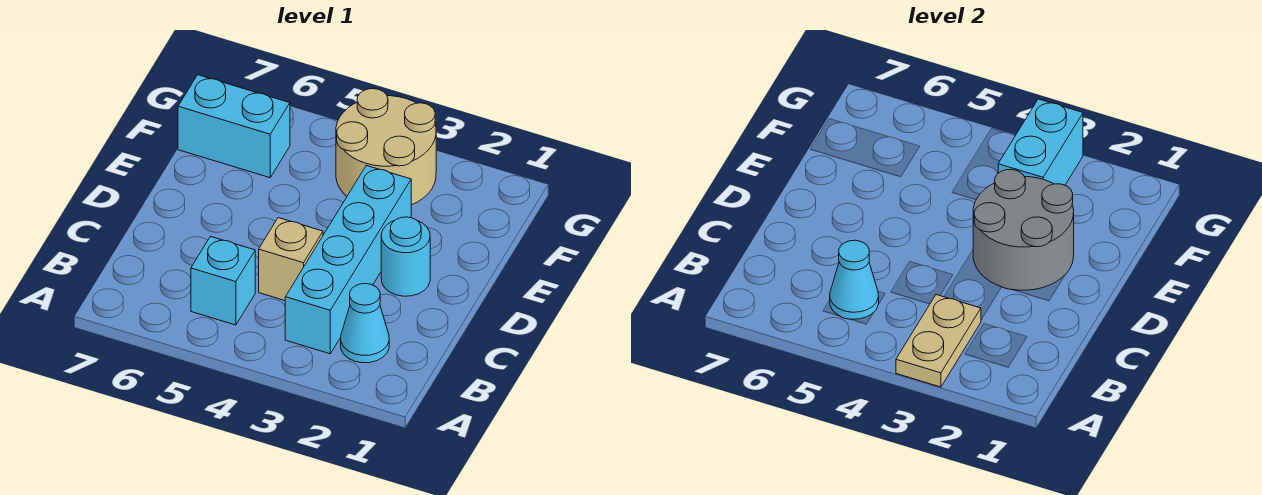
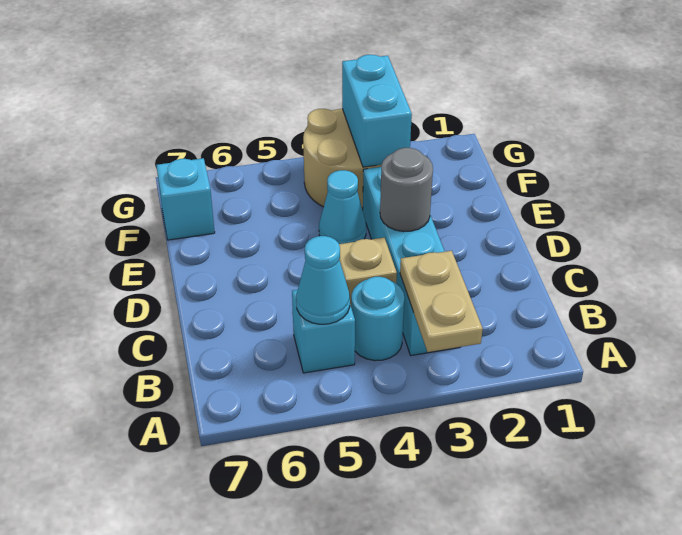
cyan 1x1 cone [341,284,389,363] -> cyan 1x1 cone moved to [319,170,366,244]
cyan 1x1 round brick [381,217,430,296] -> cyan 1x1 round brick moved to [351,277,405,361]
grey 2x2 round brick [973,169,1074,290] -> grey 1x1 round brick [380,148,433,232]
cyan 1x2 brick [178,75,290,178] -> cyan 1x1 brick [156,158,215,240]

